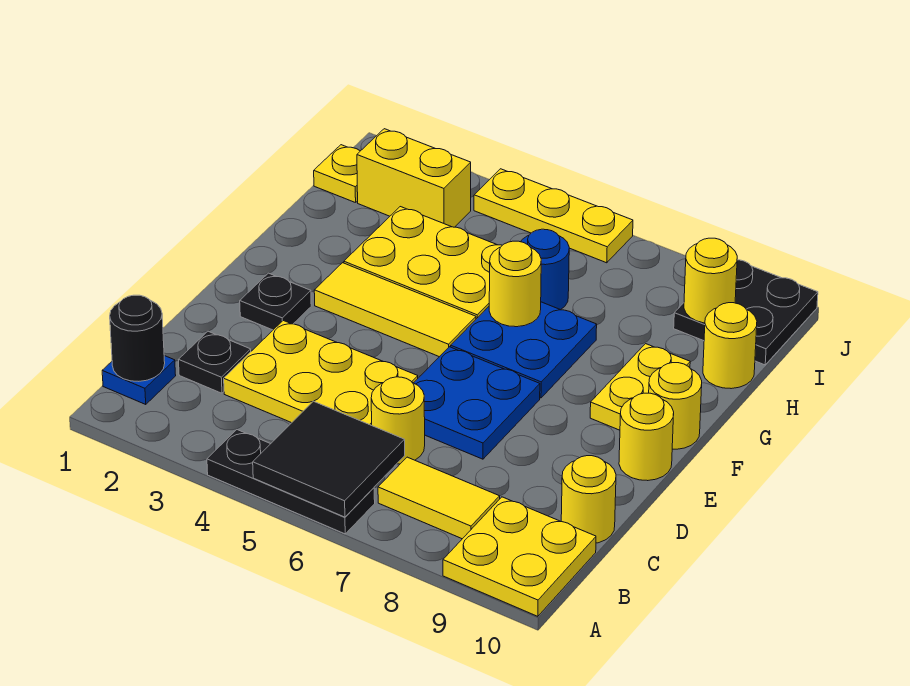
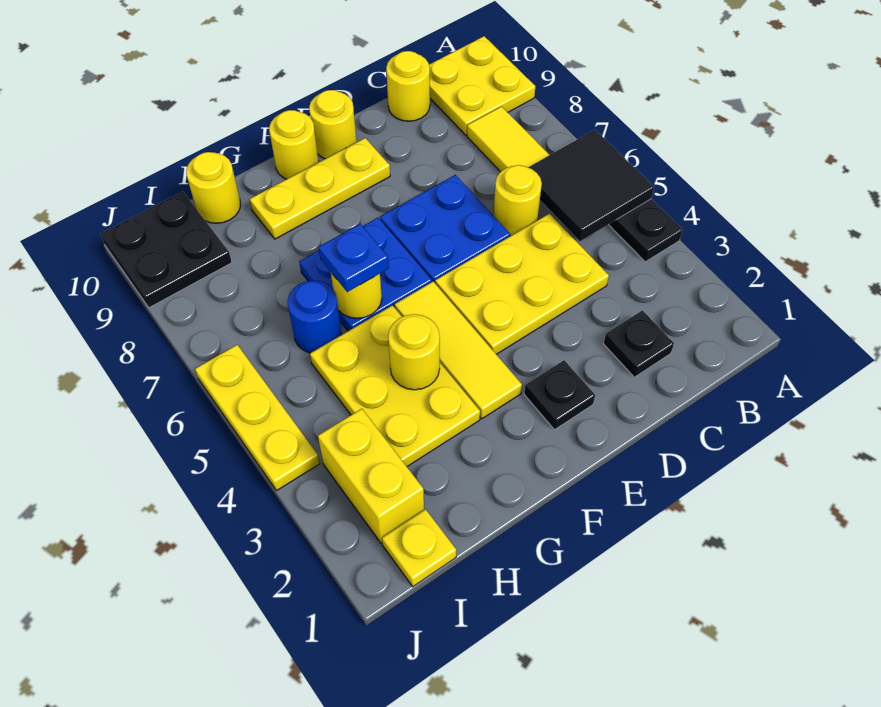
blue 1x1 plate [102,356,176,404] -> blue 1x1 plate moved to [318,224,389,292]
black 1x1 round brick [110,295,165,381] -> none
yellow 2x3 plate [224,321,418,425] -> yellow 2x3 plate turned to [435,213,609,354]
yellow 1x2 plate [590,344,690,430] -> yellow 1x3 plate [250,138,390,239]
yellow 1x1 round brick [684,238,737,323] -> yellow 1x1 round brick moved to [388,314,440,390]

